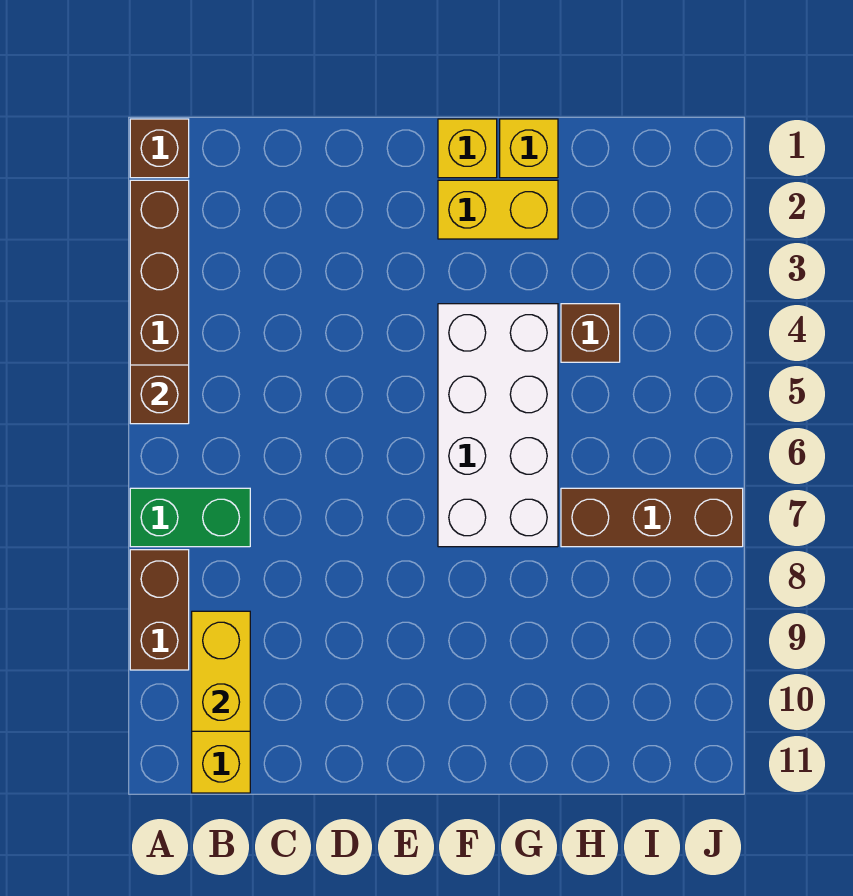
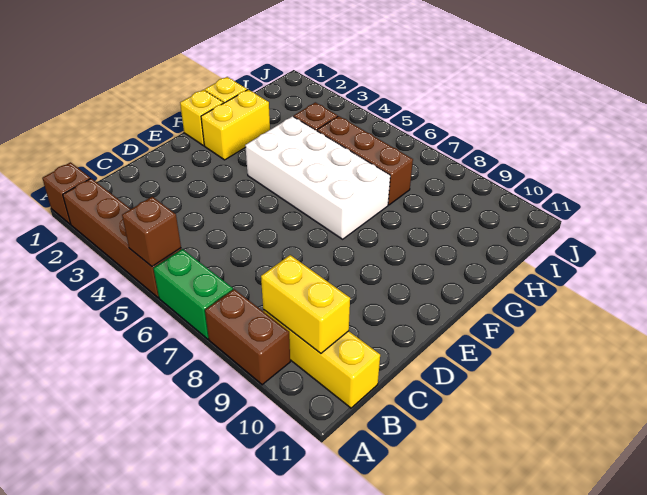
green 1x2 brick [130,488,250,547] -> green 1x2 brick turned to [153,249,233,339]
brown 1x3 brick [561,488,743,547] -> brown 1x3 brick turned to [317,116,413,205]

